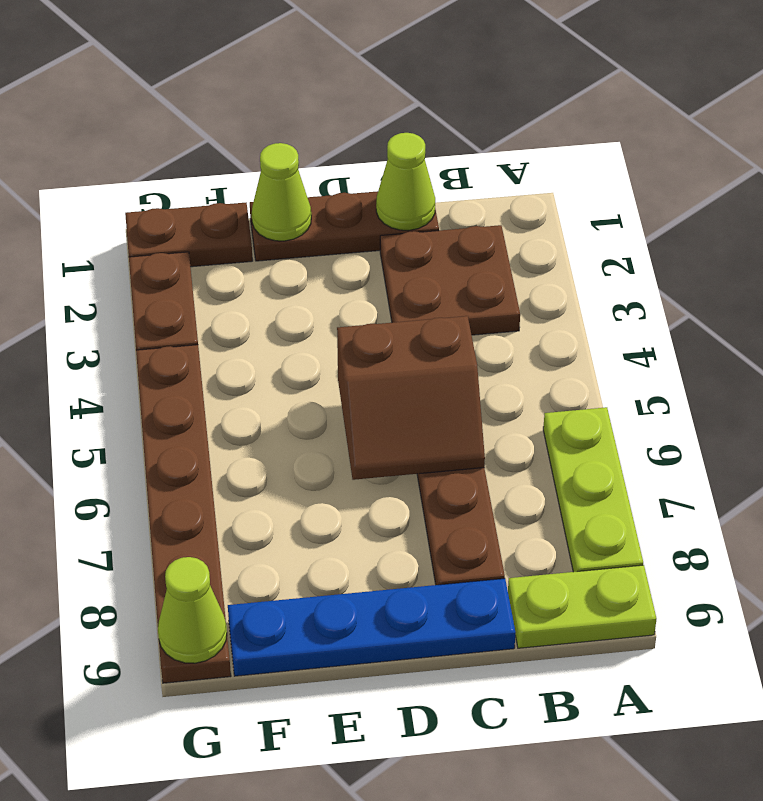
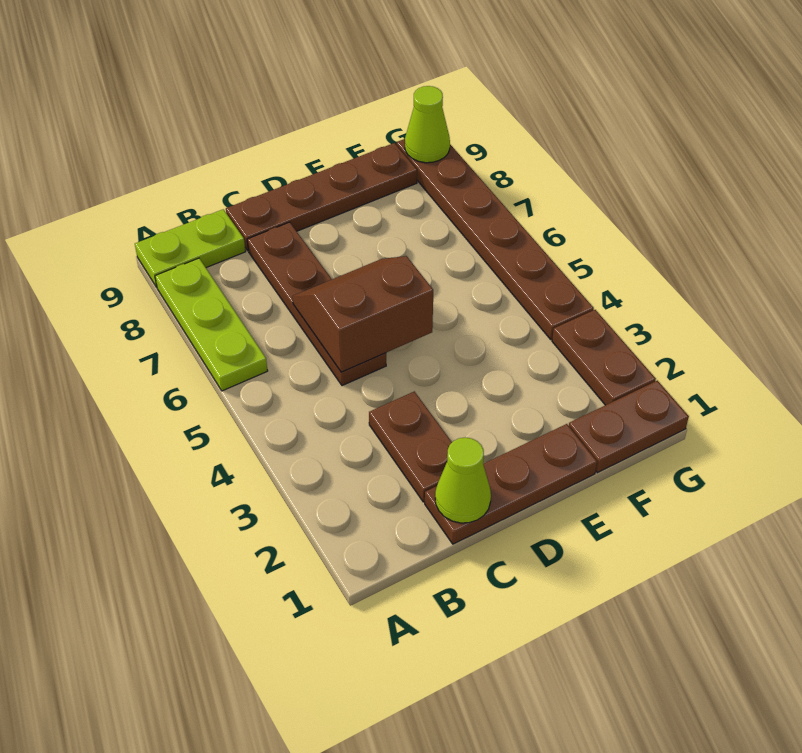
brown 2x2 plate [380,225,520,335] -> brown 1x2 plate [369,391,452,502]
blue 1x4 plate [228,578,516,676] -> brown 1x4 plate [226,143,417,251]
lime 1x1 cone [252,143,311,241] -> none

